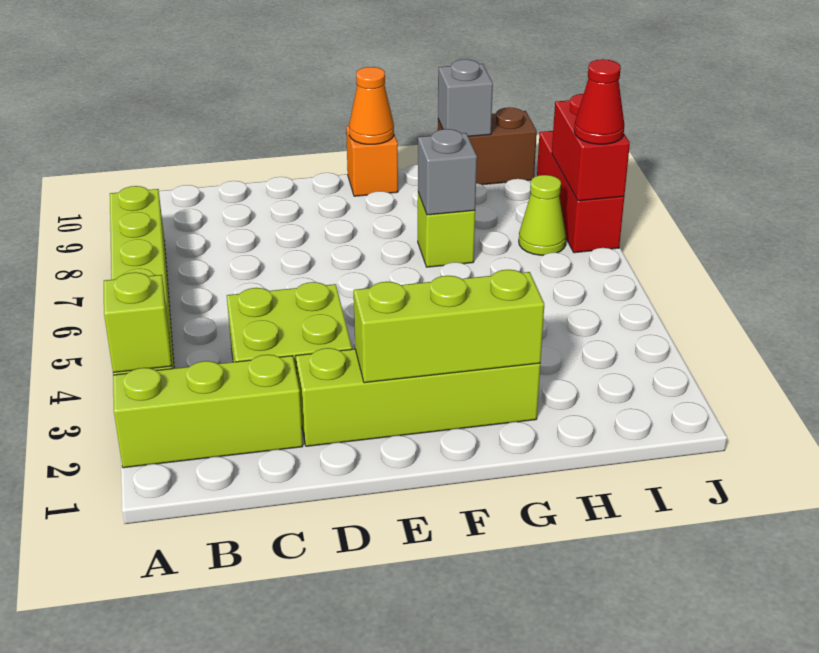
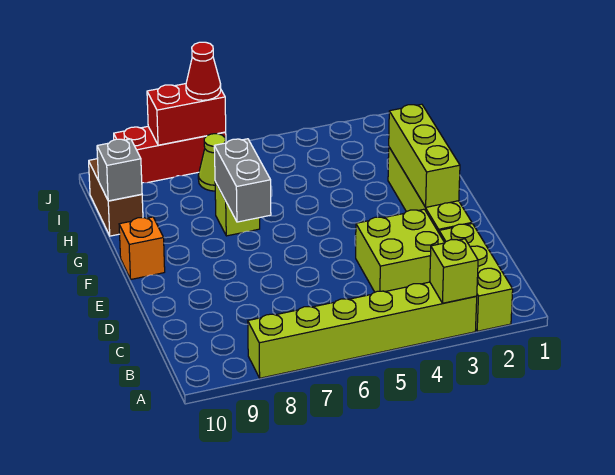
orange 1x1 cone [349,67,394,144] -> none
grey 1x1 brick [418,129,477,215] -> grey 1x2 brick [214,139,271,222]

